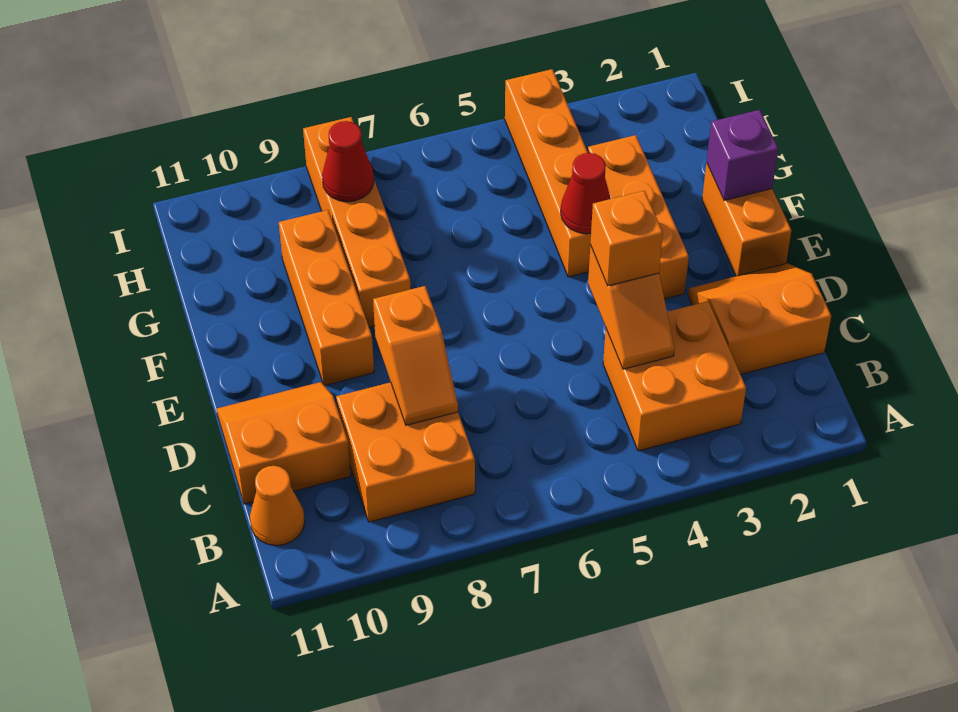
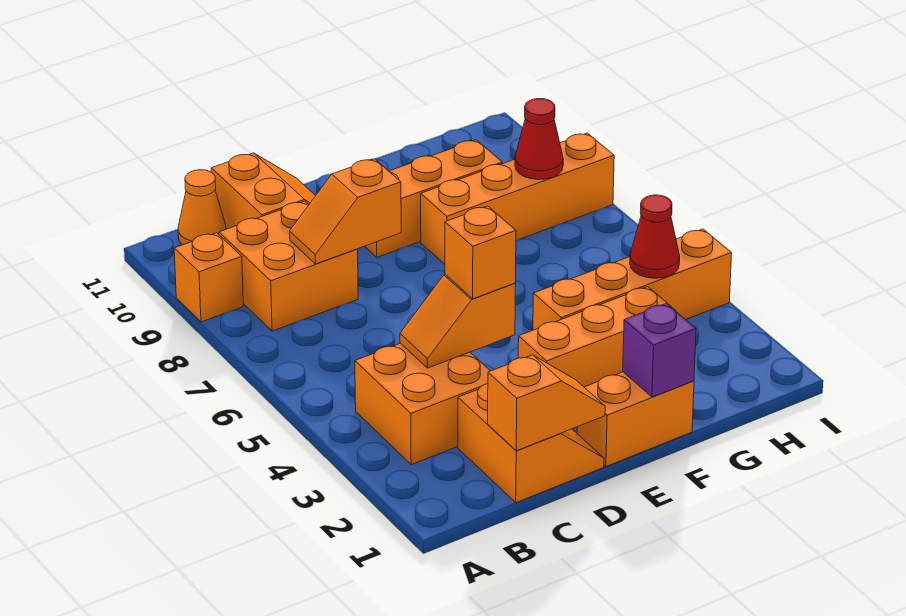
none -> orange 1x1 brick [174,233,243,322]
none -> orange 1x2 slope [488,355,605,451]
red 1x1 cone [561,153,611,234] -> red 1x1 cone moved to [630,195,680,278]

